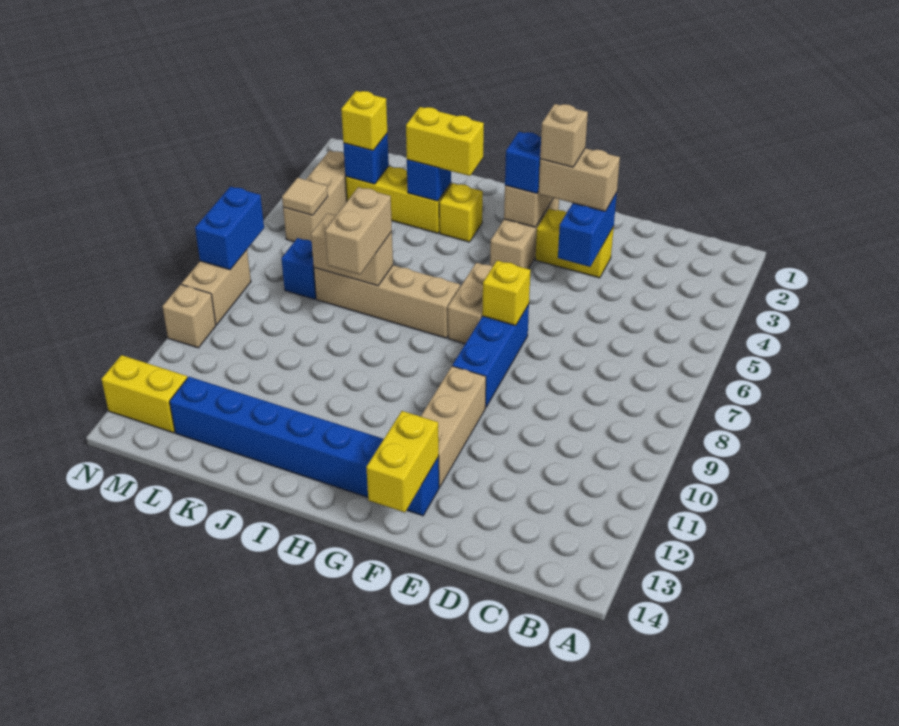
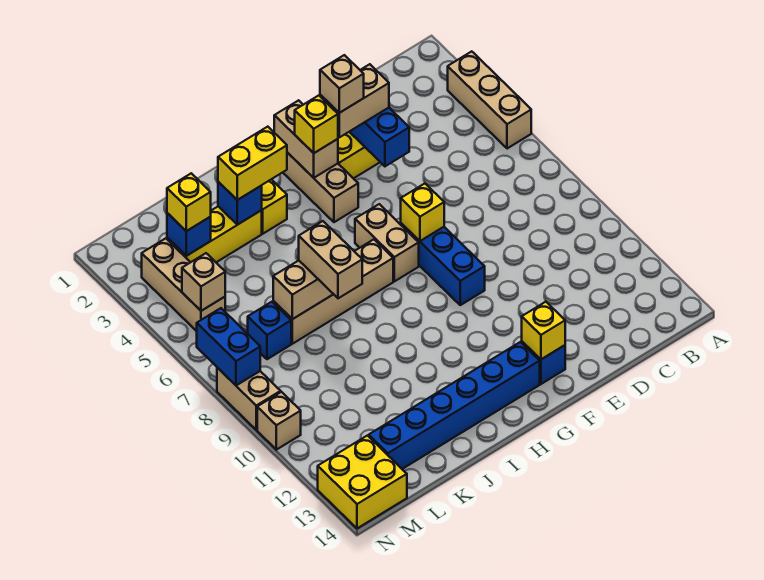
tan 1x3 brick [421,366,486,487] -> tan 1x3 brick moved to [448,51,531,149]
yellow 1x2 brick [366,411,439,512] -> yellow 1x1 brick [522,302,565,359]
blue 1x1 brick [505,132,541,193] -> yellow 1x1 brick [295,95,338,153]
tan 1x1 tile [282,178,328,215] -> tan 1x1 brick [182,253,225,311]
yellow 1x2 brick [102,355,187,433] -> yellow 2x2 brick [318,436,407,528]

